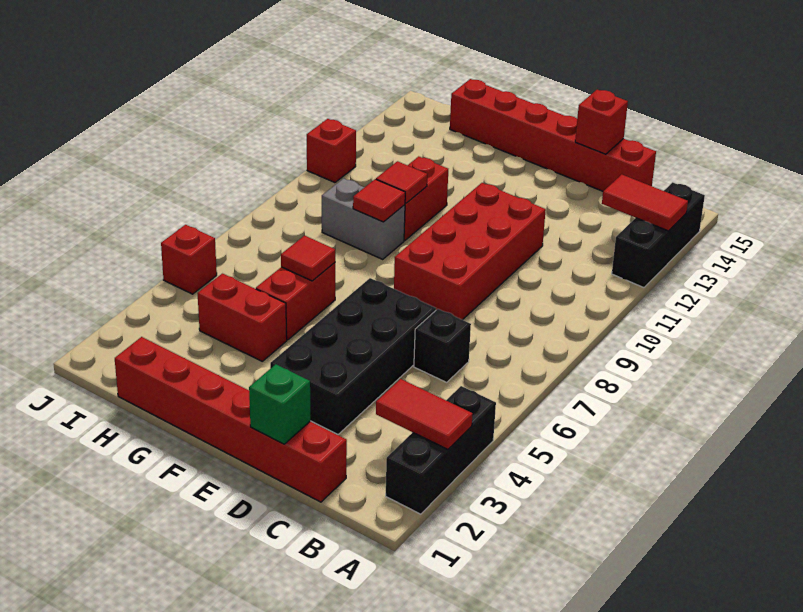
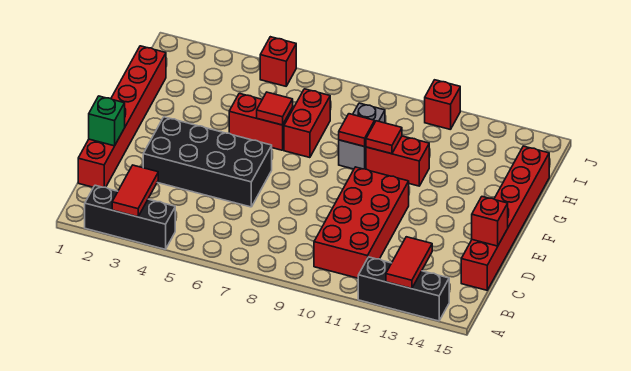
black 1x1 brick [414,309,471,382] -> none
red 2x4 brick [394,183,546,320] -> red 2x4 brick turned to [314,167,409,278]
red 1x2 brick [198,274,287,361] -> red 1x2 brick moved to [284,89,330,158]

